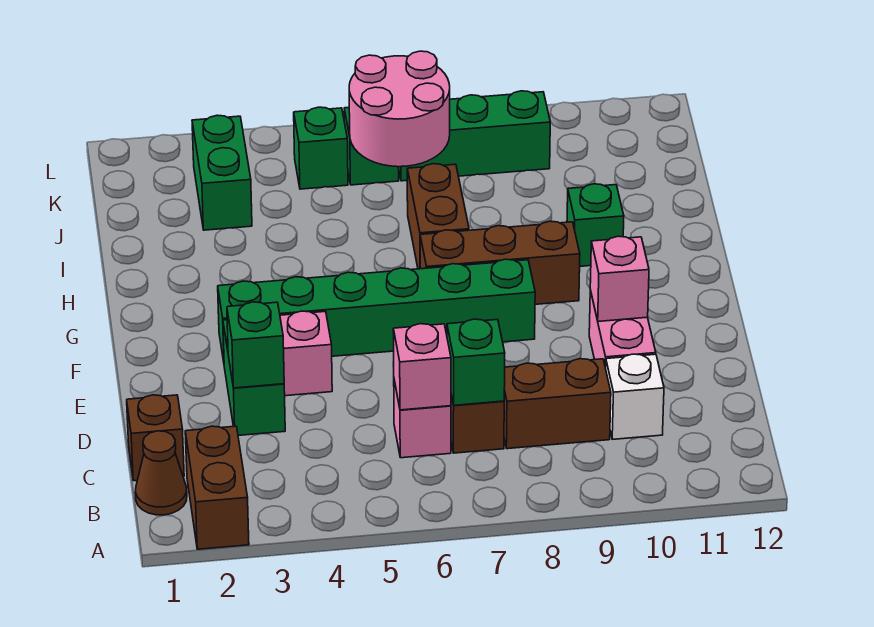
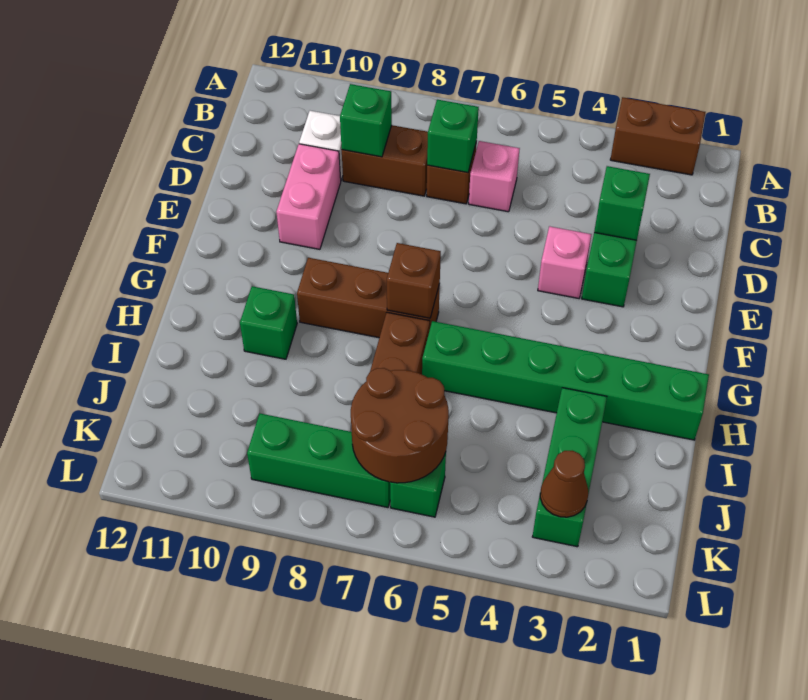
brown 1x2 brick [185,426,249,549] -> brown 1x2 brick turned to [610,97,706,175]
brown 1x1 cone [135,431,187,515] -> brown 1x1 cone moved to [540,451,588,517]
brown 1x1 brick [127,395,184,481] -> brown 1x1 brick moved to [387,243,441,318]
pink 1x1 brick [393,324,451,410] -> none
pink 1x1 brick [590,236,649,321] -> none
green 1x6 brick [218,259,535,362] -> green 1x6 brick moved to [422,321,709,440]
green 1x2 brick [192,115,252,230] -> green 1x3 brick [532,388,607,547]
pink 2x2 round brick [349,51,450,167] -> brown 2x2 round brick [351,368,449,483]
green 1x1 brick [294,107,348,189] -> green 1x1 brick moved to [340,84,392,157]

